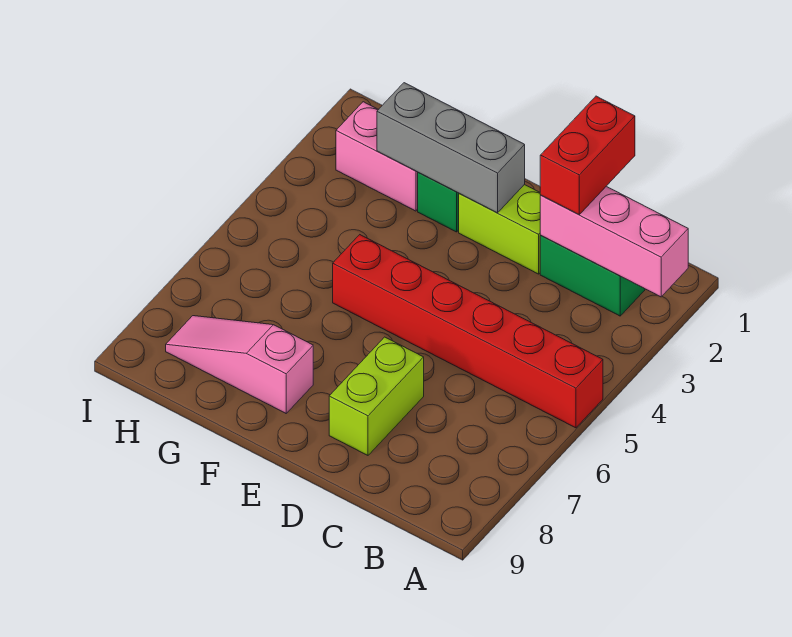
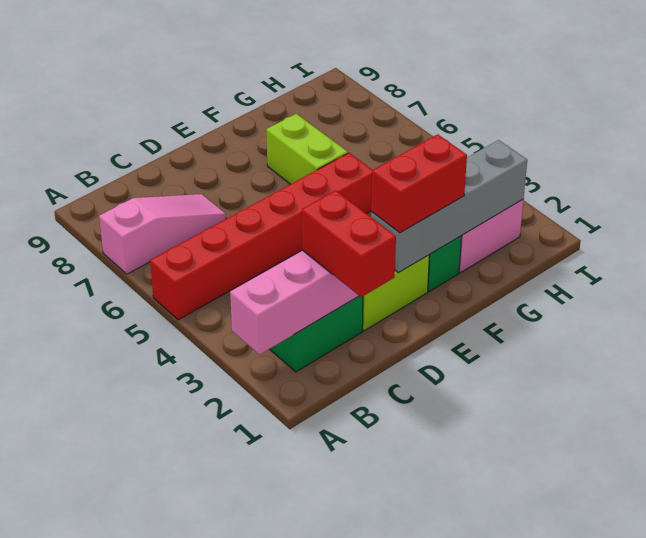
lime 1x2 brick [329,337,424,455] -> lime 1x2 brick moved to [266,114,348,184]
grey 1x3 brick [377,83,525,213] -> grey 1x4 brick [371,140,527,272]
none -> red 1x2 brick [371,134,467,233]
pink 1x3 slope [166,316,313,413] -> pink 1x3 slope moved to [99,194,226,274]

